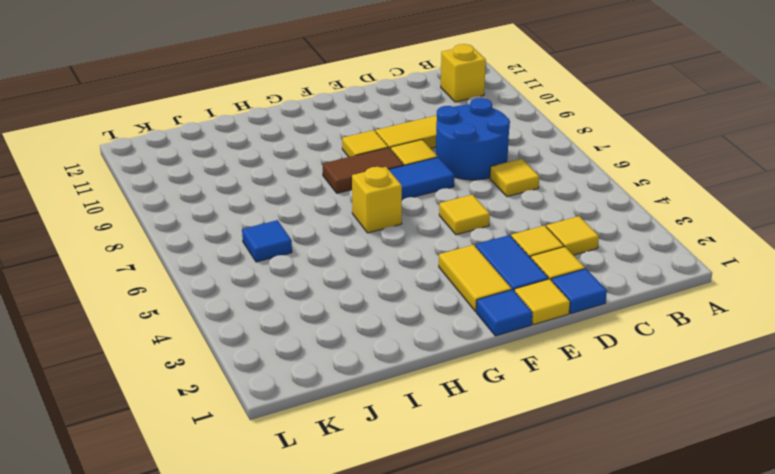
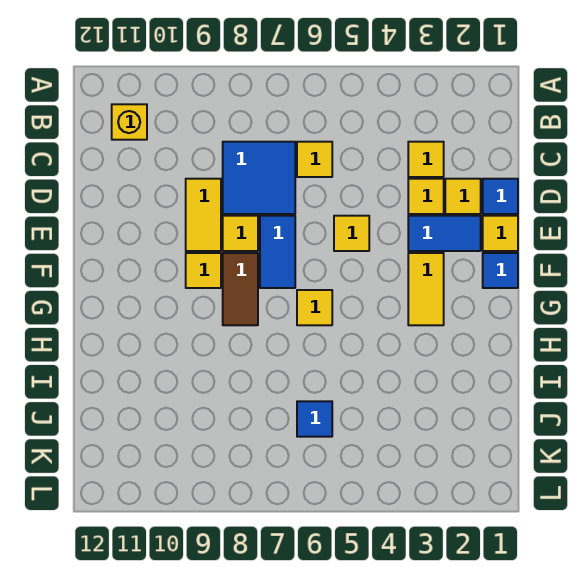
blue 2x2 round brick [436,98,510,180] -> blue 2x2 tile [223,142,295,214]
yellow 1x2 tile [439,245,512,312] -> yellow 1x2 tile turned to [408,253,444,325]
yellow 1x1 brick [352,167,402,233] -> yellow 1x1 tile [297,290,332,325]

